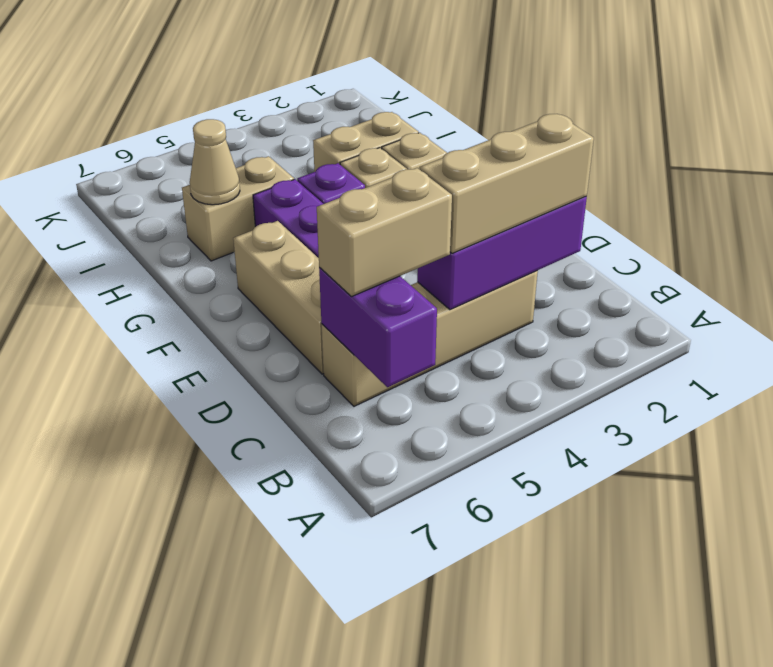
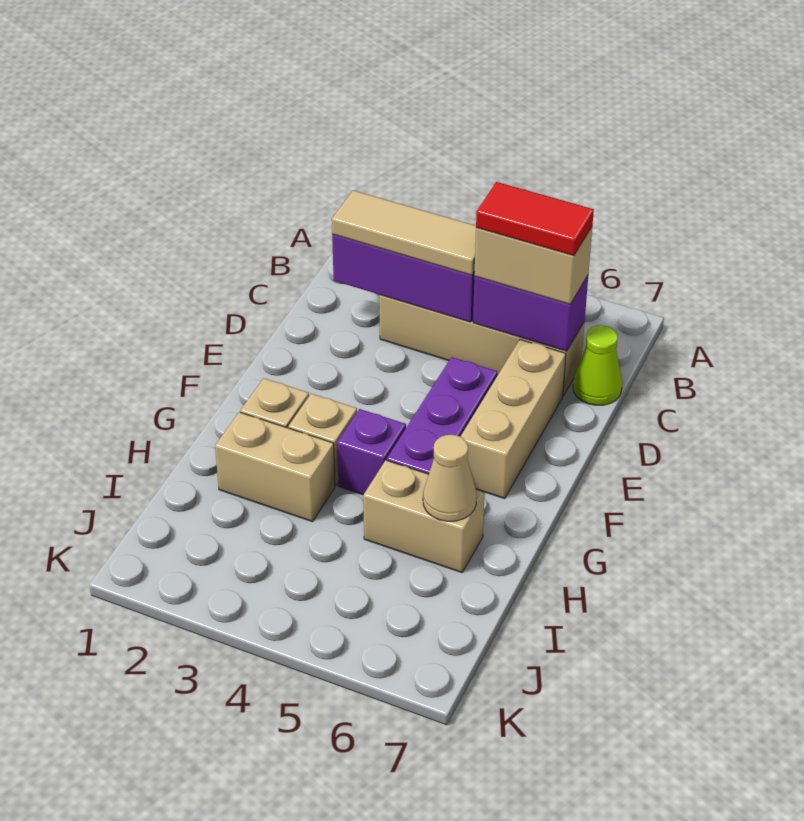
purple 1x2 brick [319,268,437,387] -> purple 1x2 brick turned to [473,276,588,351]
tan 1x3 brick [420,114,594,253] -> tan 1x3 tile [332,190,476,275]
none -> red 1x2 tile [476,182,594,256]
none -> lime 1x1 cone [573,325,622,405]

